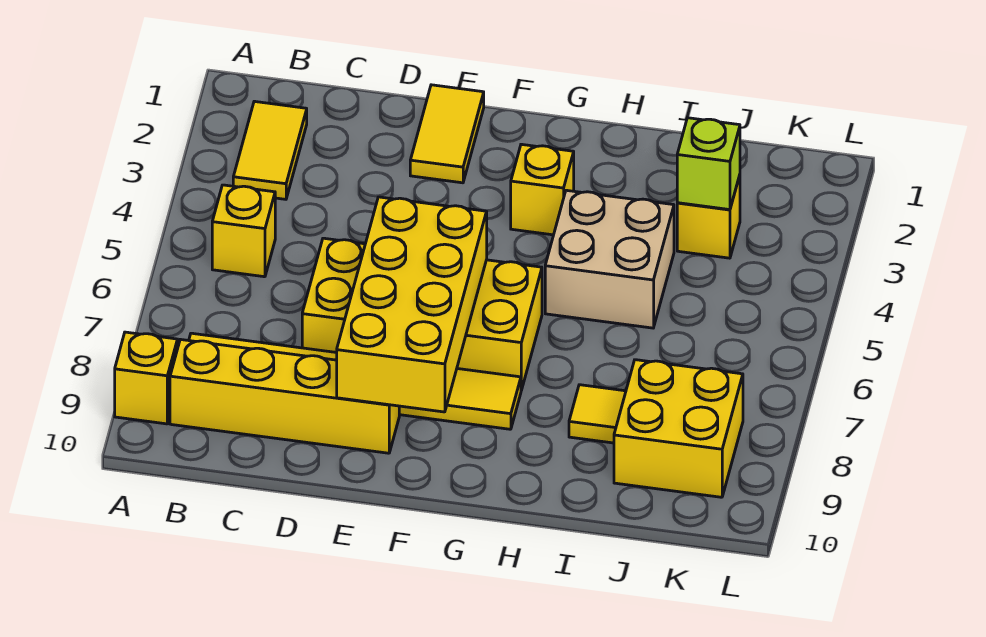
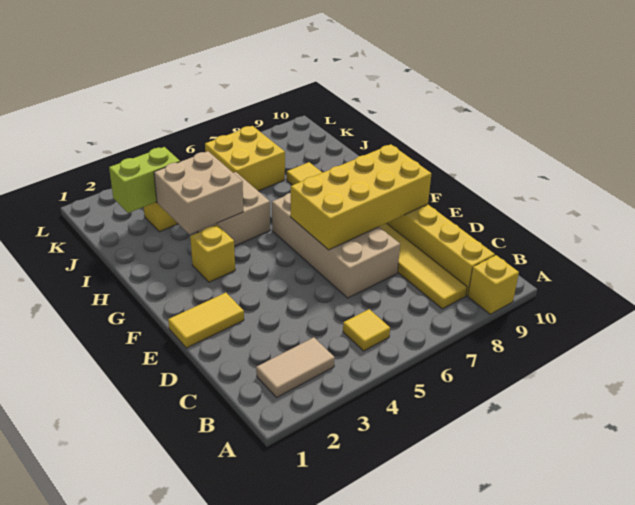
yellow 1x2 tile [233,101,307,199] -> tan 1x2 tile [256,337,335,397]
yellow 1x1 brick [212,185,275,277] -> yellow 1x1 tile [343,309,390,351]
yellow 2x4 brick [302,238,542,390] -> tan 2x4 brick [272,193,400,298]
none -> tan 2x2 brick [154,151,243,235]
lime 1x1 brick [677,118,740,210] -> lime 1x2 brick [109,147,180,213]
yellow 2x2 brick [614,360,743,497] -> yellow 2x2 brick moved to [205,126,285,191]

